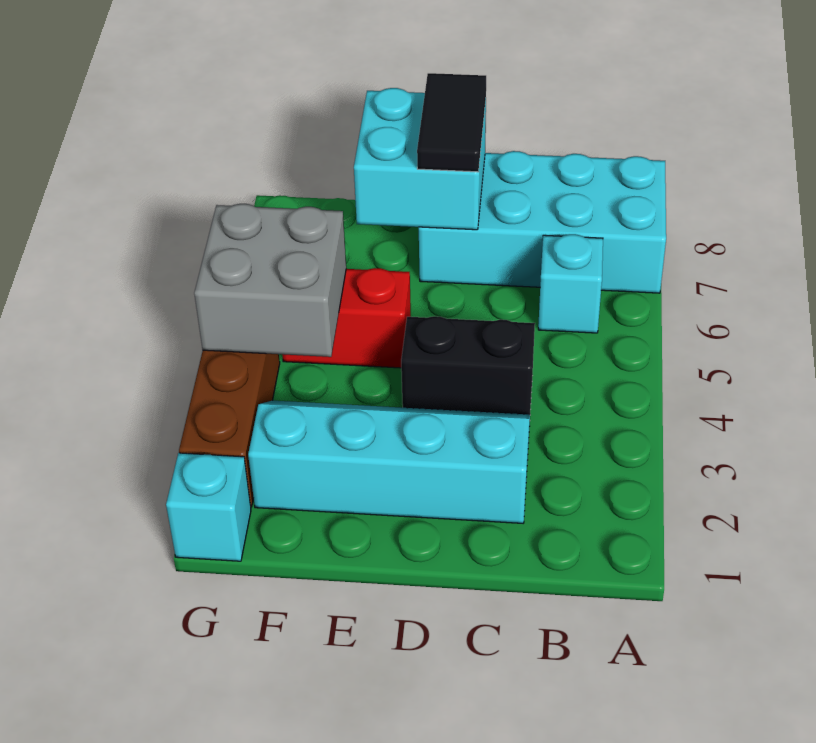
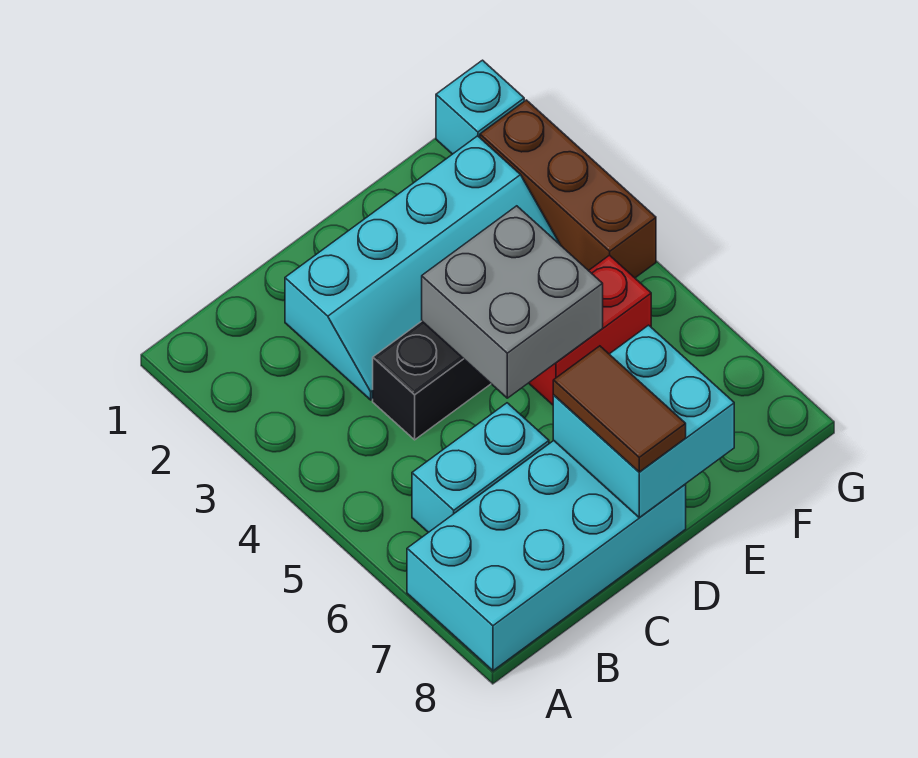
cyan 1x1 brick [538,234,603,333] -> cyan 1x2 brick [412,403,549,533]
black 1x2 tile [417,73,486,172] -> brown 1x2 tile [553,346,686,472]
grey 2x2 brick [194,204,346,357] -> grey 2x2 brick moved to [422,206,603,398]

